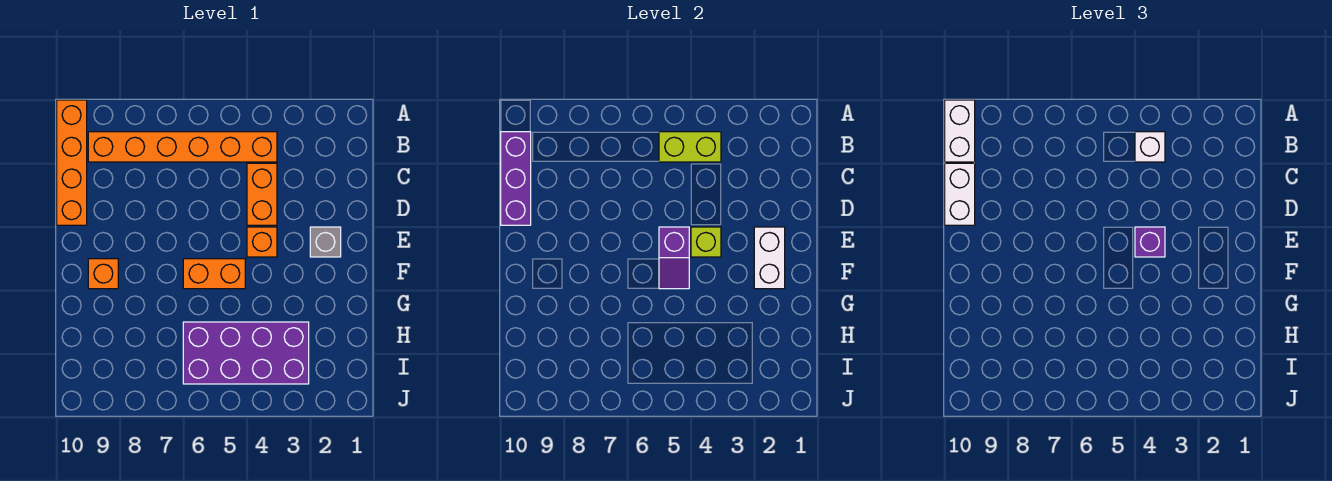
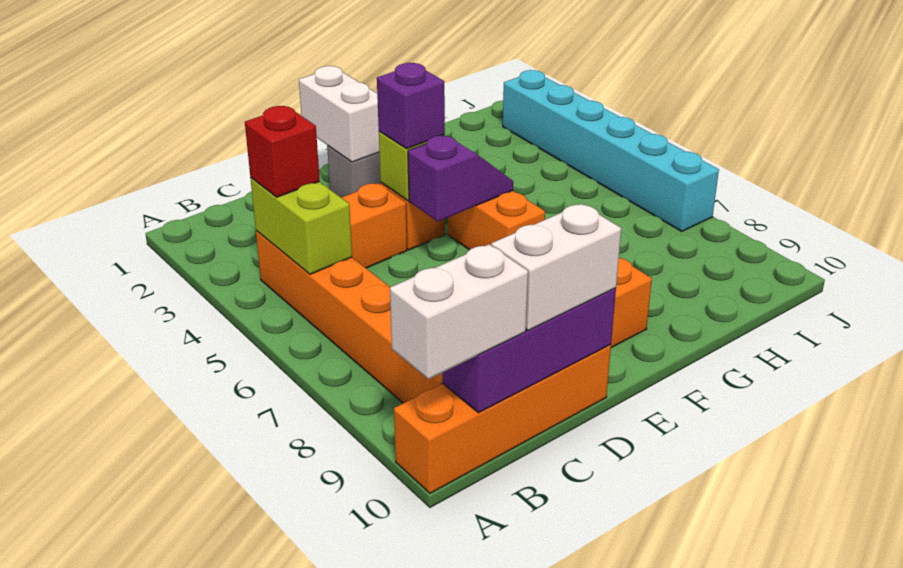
white 1x1 brick [1135,132,1165,162] -> red 1x1 brick [245,106,320,197]
white 1x2 brick [754,227,785,289] -> white 1x2 brick turned to [299,66,379,162]
purple 2x4 brick [183,322,309,384] -> none
none -> cyan 1x6 brick [503,70,719,231]

